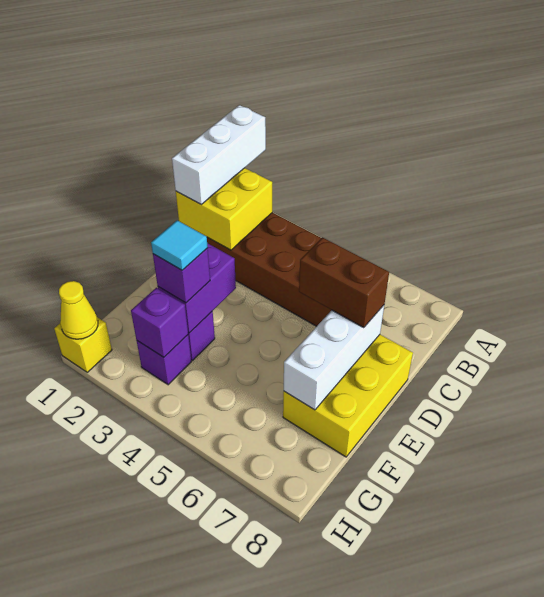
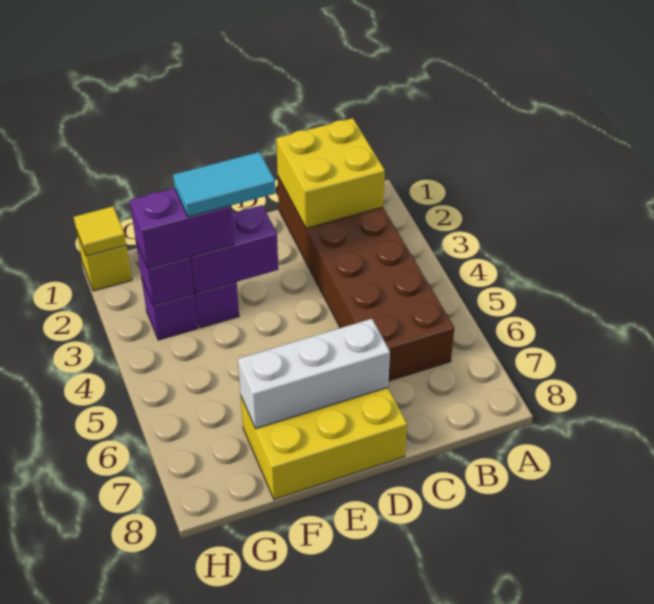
white 1x3 brick [172,105,266,204] -> none
brown 1x2 brick [299,238,389,328] -> none
purple 1x1 brick [153,248,210,303] -> purple 1x2 brick [130,188,234,269]
cyan 1x1 tile [151,220,208,270] -> cyan 1x2 tile [173,152,275,217]
yellow 1x1 cone [59,281,98,339] -> yellow 1x1 tile [74,206,126,256]

